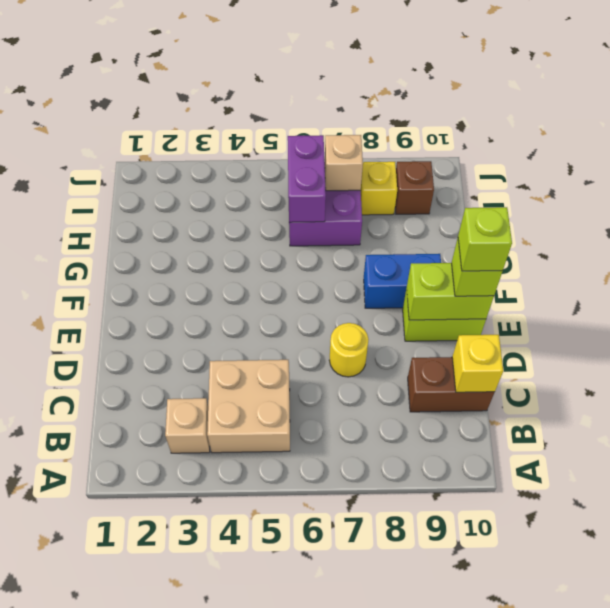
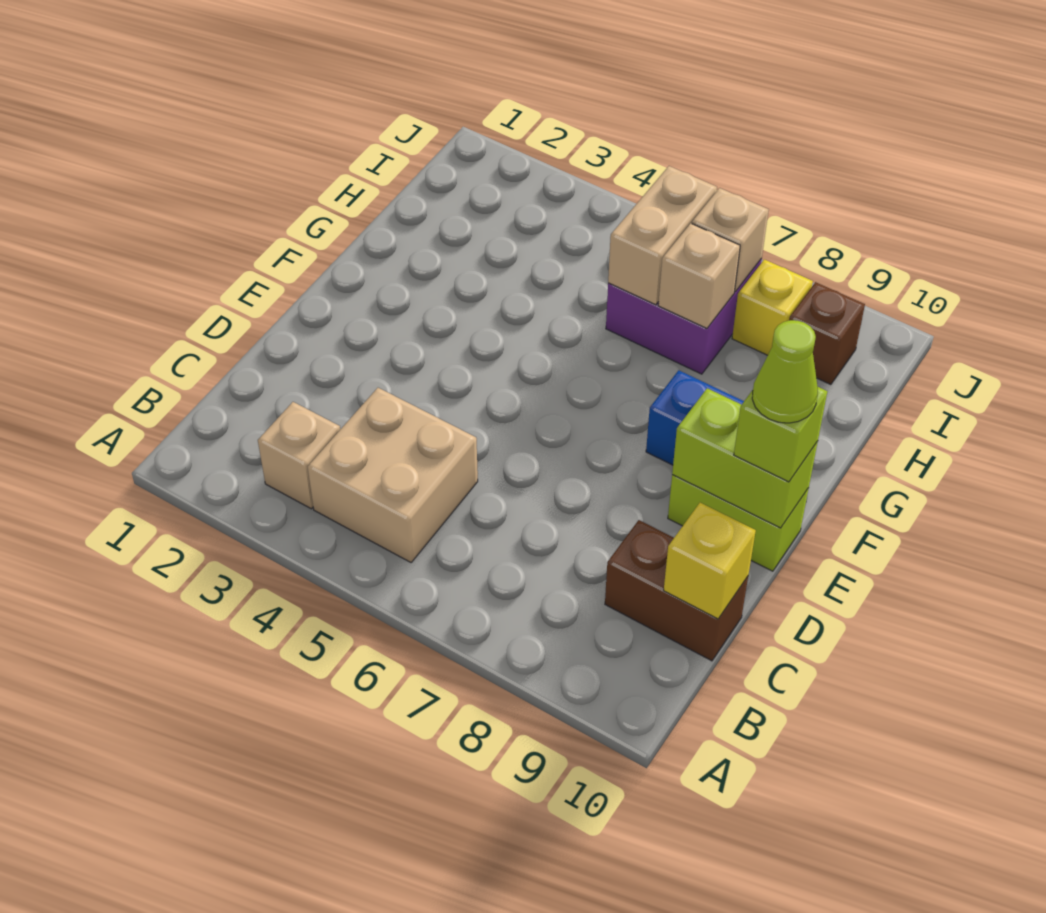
yellow 1x1 round brick [329,323,369,377] -> none
lime 1x1 brick [458,207,512,271] -> lime 1x1 cone [752,320,818,423]
purple 1x2 brick [288,135,326,222] -> tan 1x2 brick [608,166,717,305]
none -> tan 1x1 brick [658,223,740,328]

